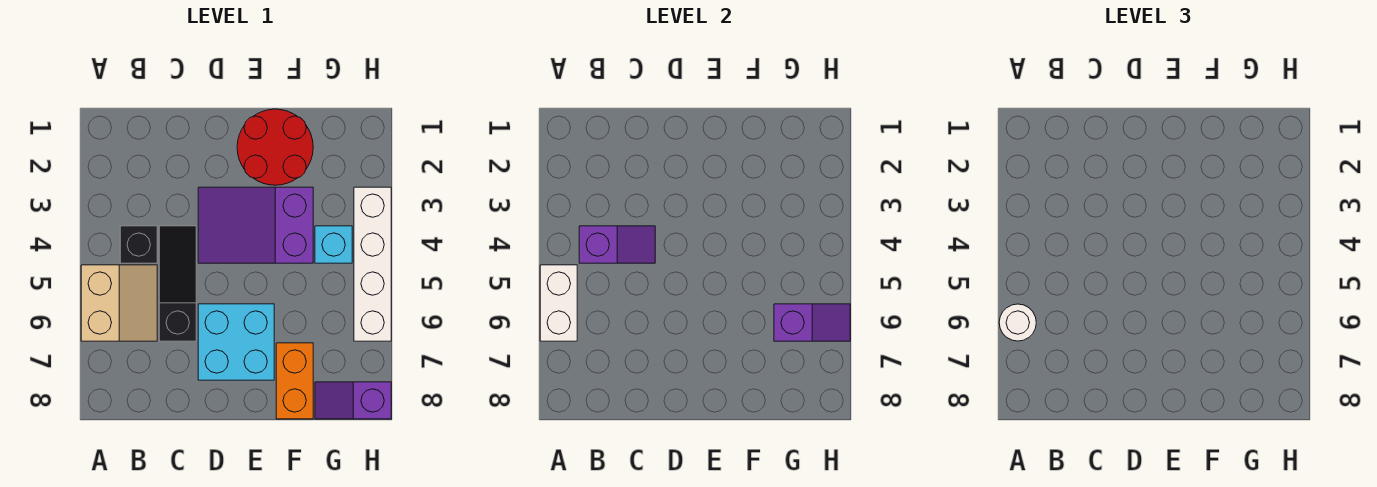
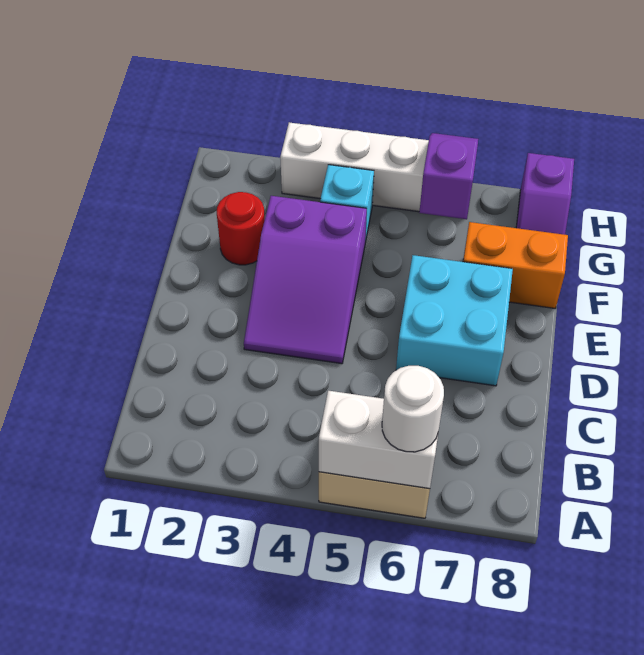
black 1x1 brick [120,226,157,263] -> none
purple 1x2 slope [579,226,655,263] -> none
black 1x3 slope [159,226,196,341] -> none
red 2x2 round brick [237,109,313,185] -> red 1x1 round brick [217,192,265,265]

